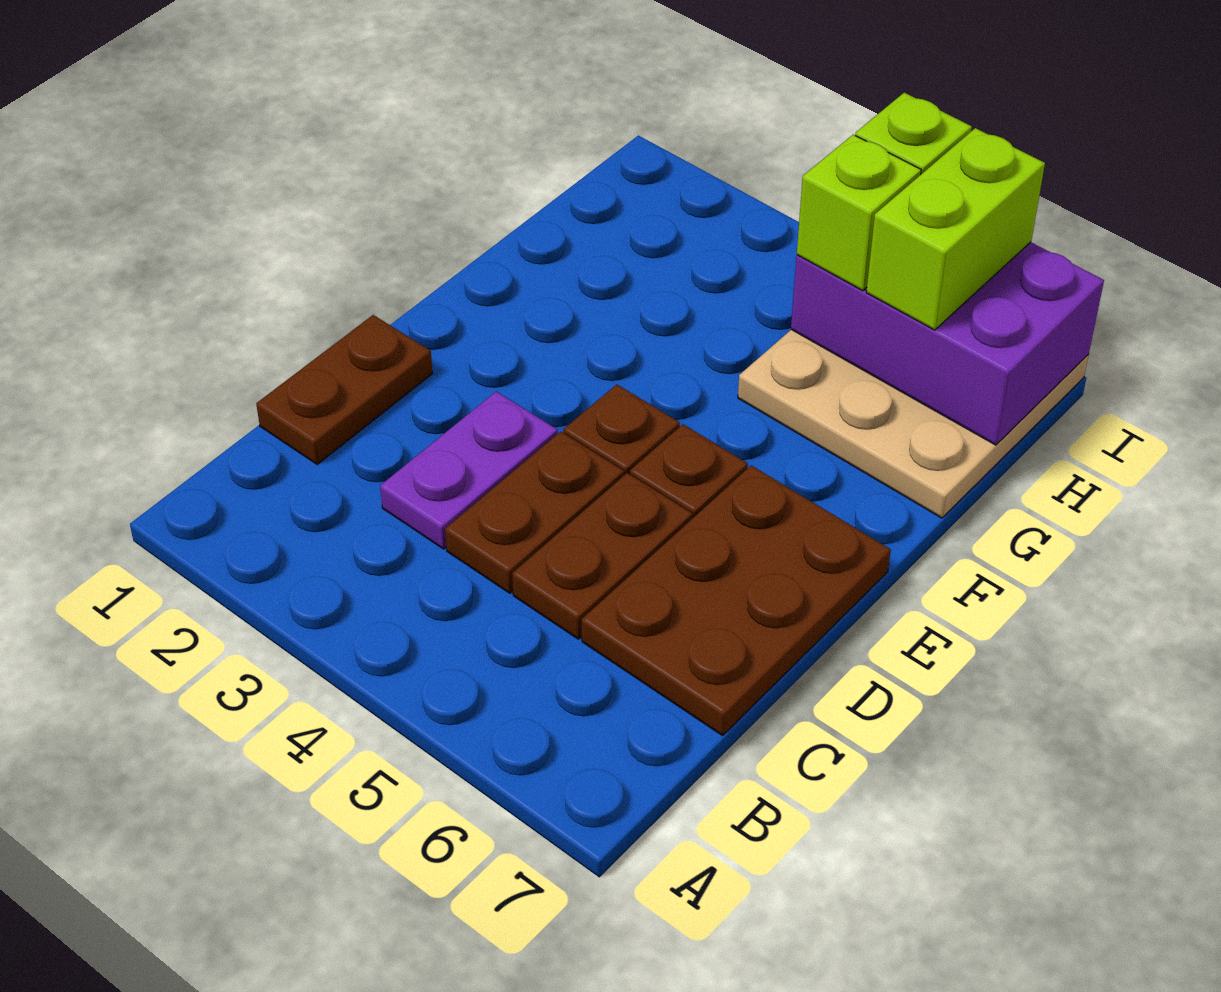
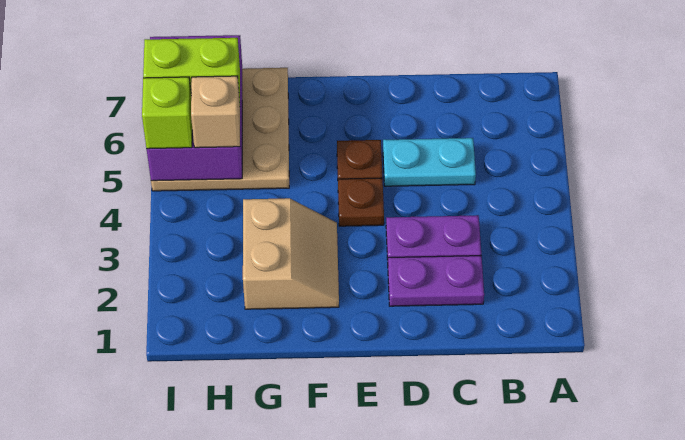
brown 1x2 plate [256,315,433,464] -> none
none -> purple 1x2 plate [388,256,484,306]
brown 1x2 plate [445,432,624,593] -> none
brown 1x2 plate [512,473,692,639] -> cyan 1x2 plate [383,138,476,186]
brown 2x3 plate [582,465,891,736] -> none
none -> tan 2x2 slope [243,198,339,309]
lime 1x1 brick [797,135,921,291] -> tan 1x1 brick [191,76,240,148]

